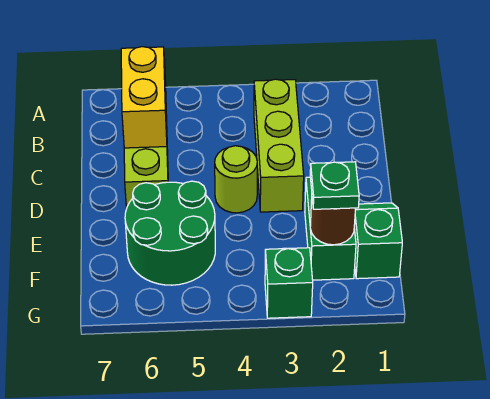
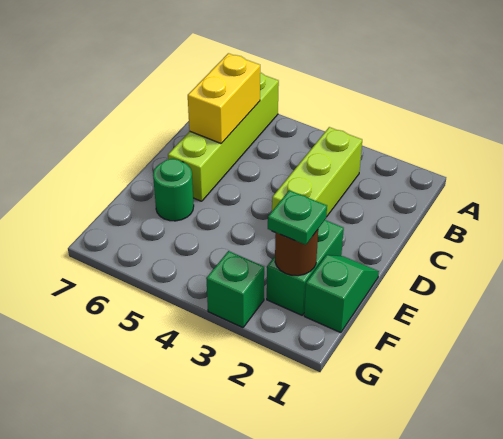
lime 1x1 round brick [215,146,257,213] -> none
green 2x2 round brick [125,181,215,285] -> green 1x1 round brick [153,159,194,221]

